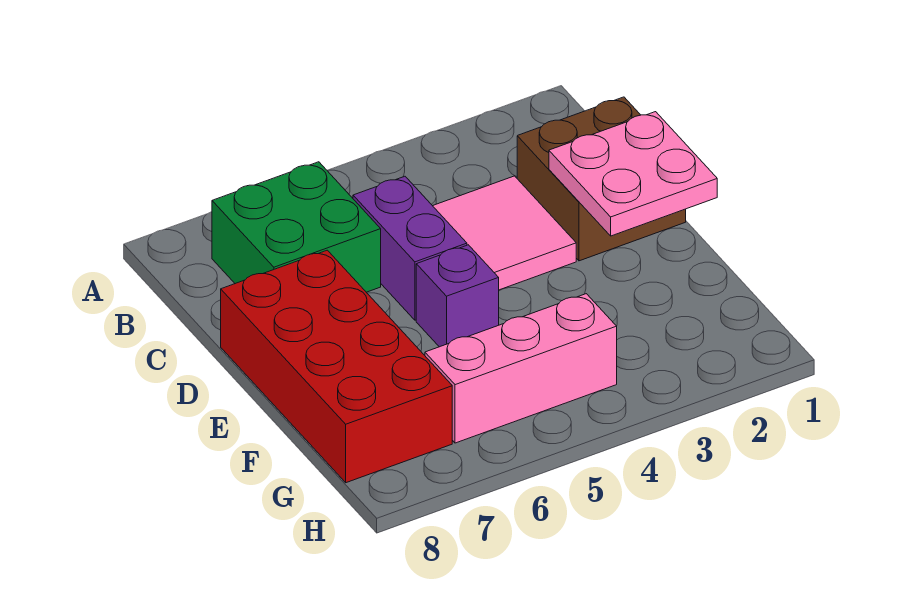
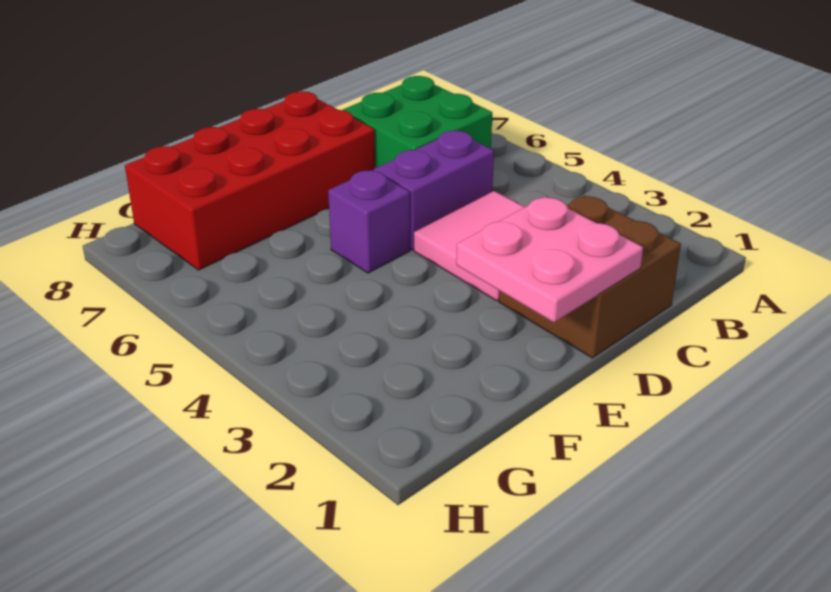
pink 1x3 brick [425,294,617,443] -> none

